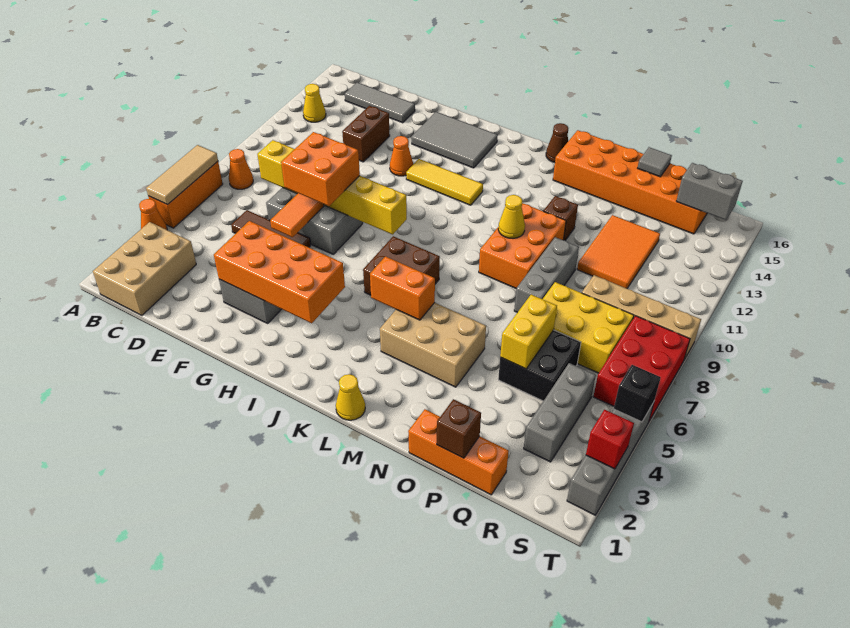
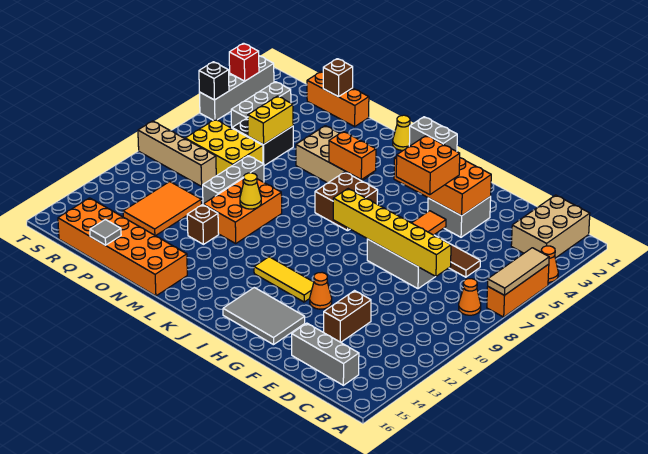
yellow 1x1 cone [303,84,326,122] -> none
grey 1x3 tile [345,82,415,123] -> grey 1x3 brick [292,323,359,385]
orange 2x2 brick [281,132,360,206] -> orange 2x2 brick moved to [396,136,460,195]
brown 1x1 cone [546,123,568,162] -> none
grey 1x2 brick [676,163,743,220] -> grey 1x2 brick moved to [409,117,457,151]
red 2x3 brick [593,316,690,421] -> none

